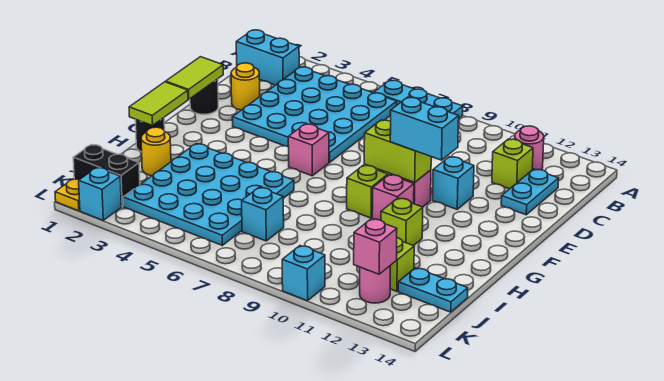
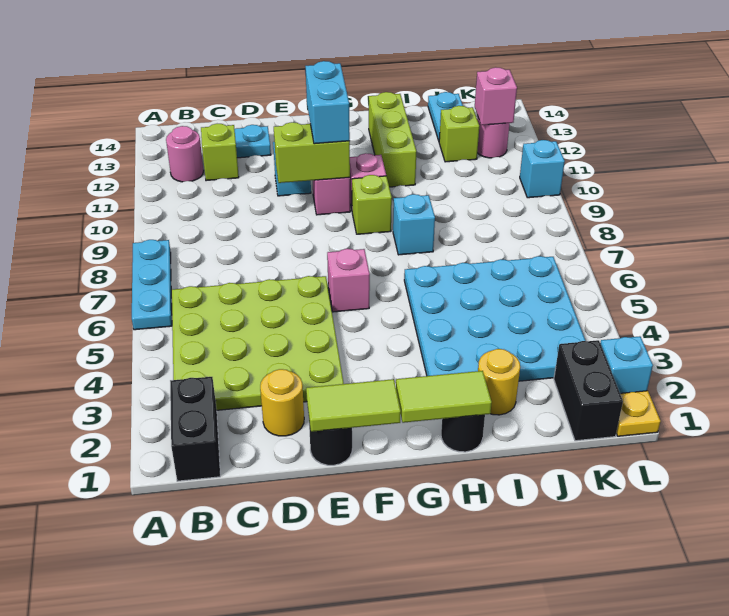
cyan 1x2 brick [236,30,299,85] -> black 1x2 brick [170,377,220,481]
cyan 4x4 plate [232,67,397,162] -> lime 4x4 plate [172,276,344,410]
lime 1x2 brick [364,120,431,182] -> lime 1x2 brick turned to [274,122,350,183]
lime 1x1 brick [381,198,423,246] -> lime 1x3 brick [369,92,416,187]
cyan 1x1 brick [242,187,284,241] -> cyan 1x1 brick moved to [393,194,435,255]

